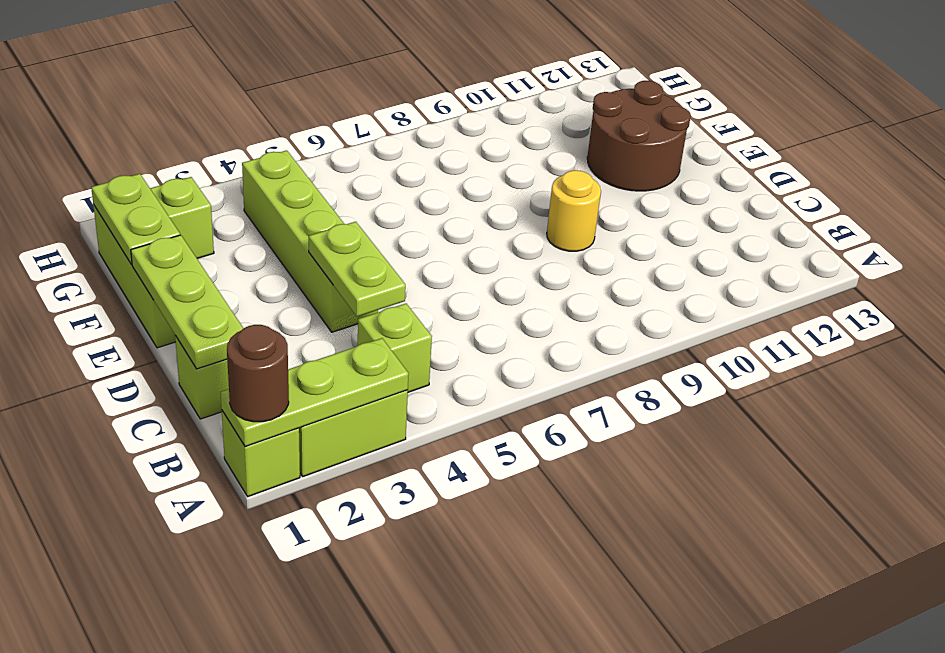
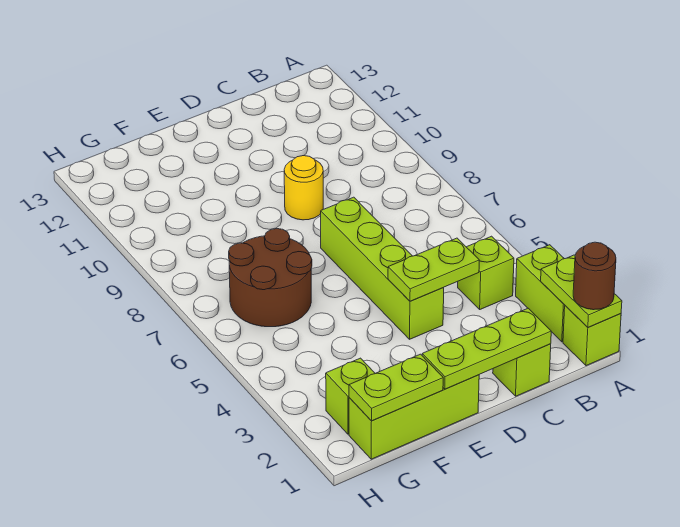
lime 1x3 plate [220,338,409,447] -> lime 1x2 plate [541,255,622,327]
lime 1x4 brick [242,150,378,332] -> lime 1x4 brick turned to [321,197,444,339]
brown 2x2 round brick [587,81,691,191] -> brown 2x2 round brick moved to [229,229,312,327]

